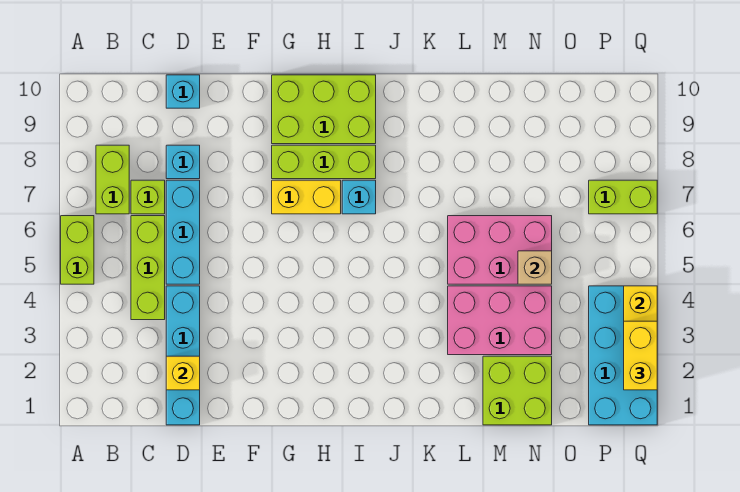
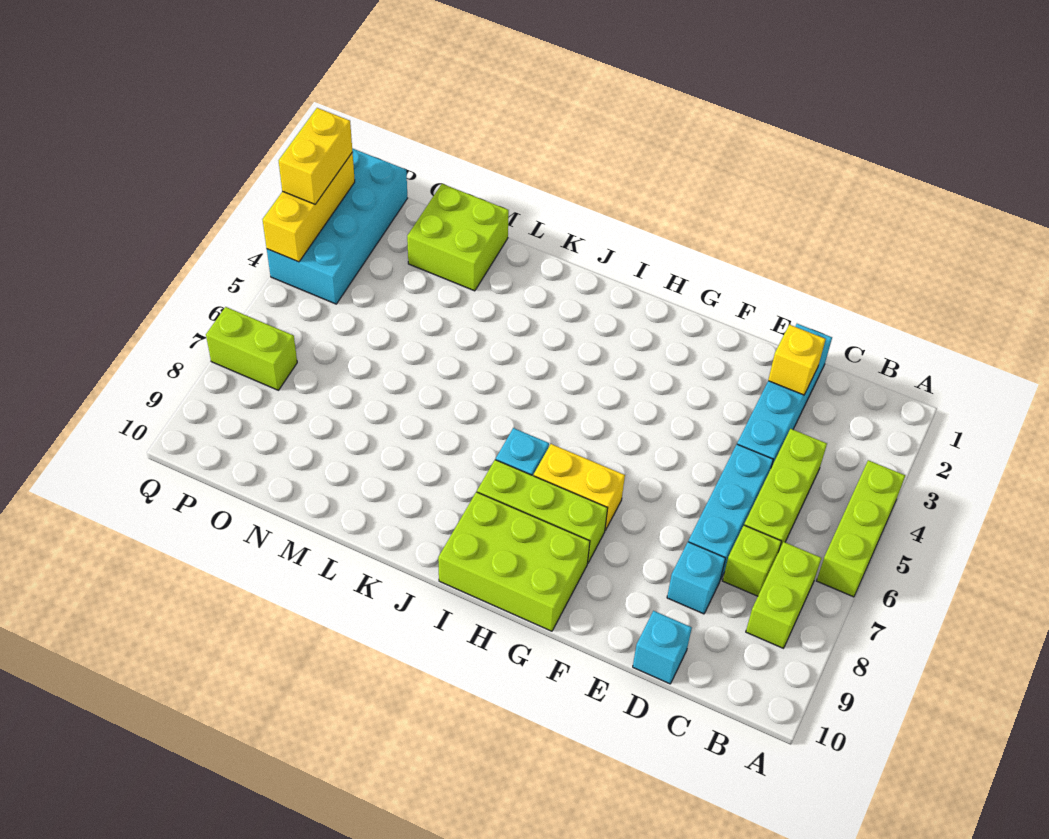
lime 1x2 brick [61,216,94,284] -> lime 1x3 brick [817,460,905,597]
pink 2x3 brick [448,286,552,355] -> none
pink 2x3 brick [448,216,552,284] -> none
tan 1x1 brick [518,251,552,284] -> none

